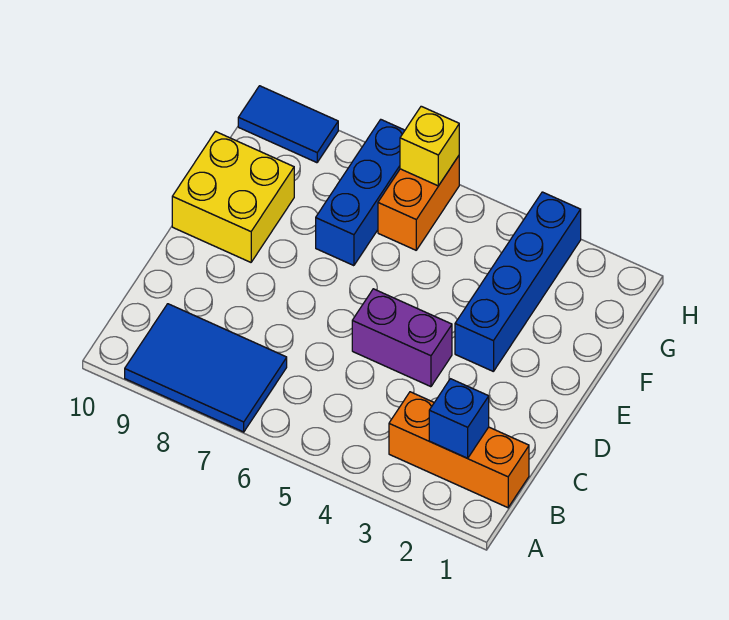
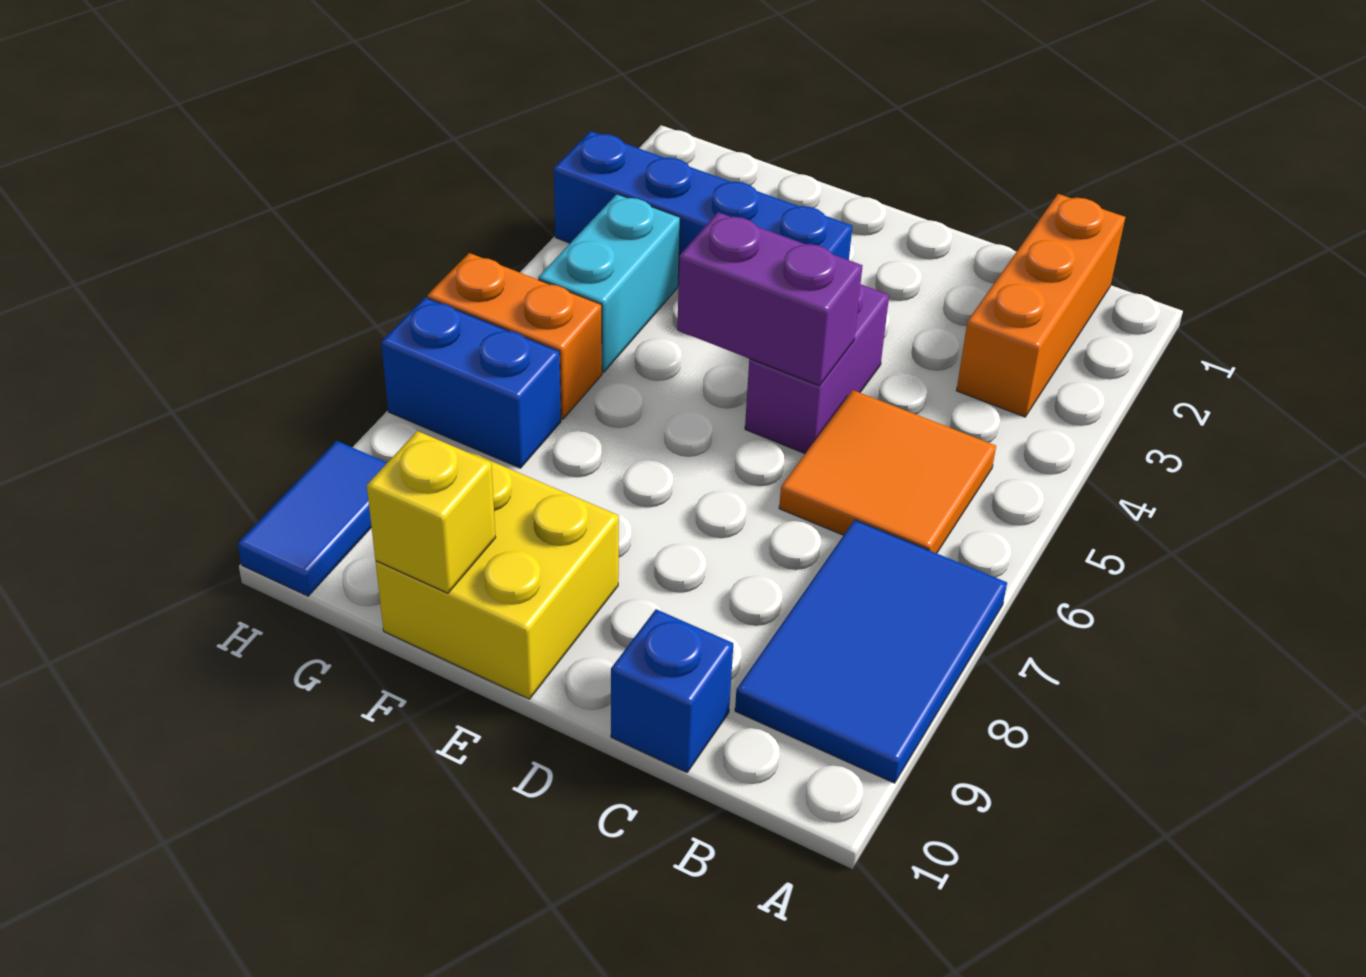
blue 1x1 brick [429,379,489,458] -> blue 1x1 brick moved to [611,609,733,772]
none -> orange 2x2 tile [779,390,996,553]
none -> purple 1x2 brick [677,212,862,386]
blue 1x3 brick [316,120,405,266] -> blue 1x2 brick [381,297,561,468]
none -> cyan 1x2 brick [538,194,680,372]
yellow 1x1 brick [400,106,459,186] -> yellow 1x1 brick moved to [367,431,496,593]

